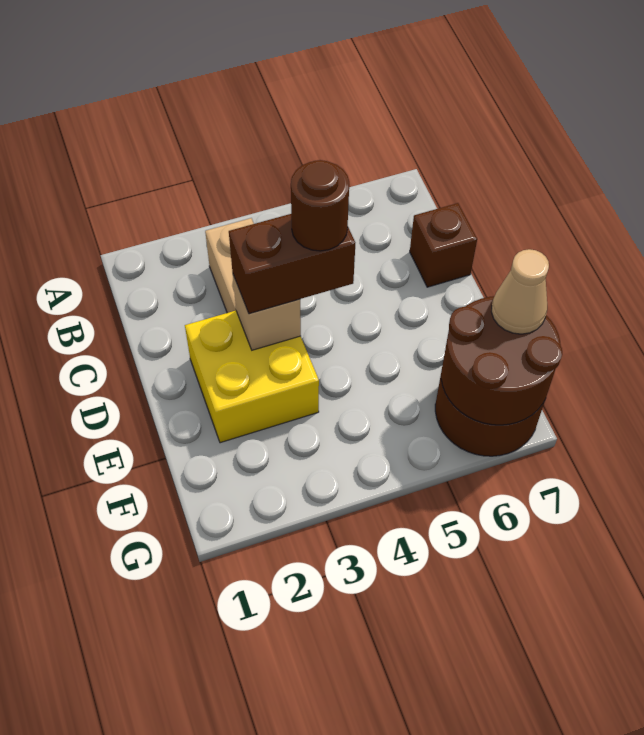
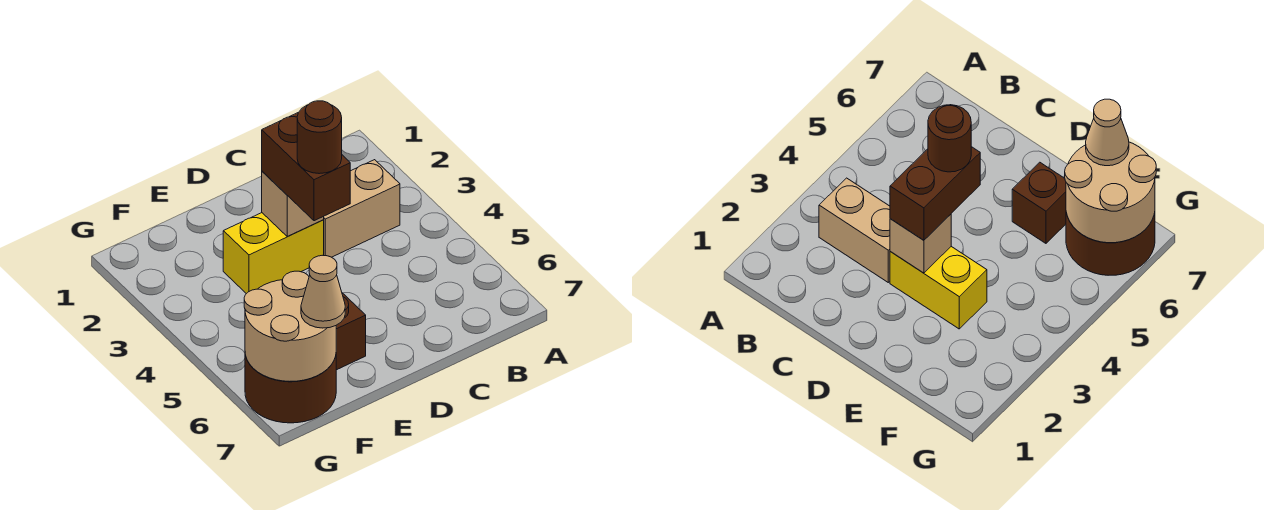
brown 1x1 brick [410,203,477,287] -> brown 1x1 brick moved to [336,293,366,370]
yellow 2x2 brick [185,310,319,443] -> yellow 1x2 brick [223,213,324,294]
brown 2x2 round brick [441,296,562,425] -> tan 2x2 round brick [244,271,336,381]

